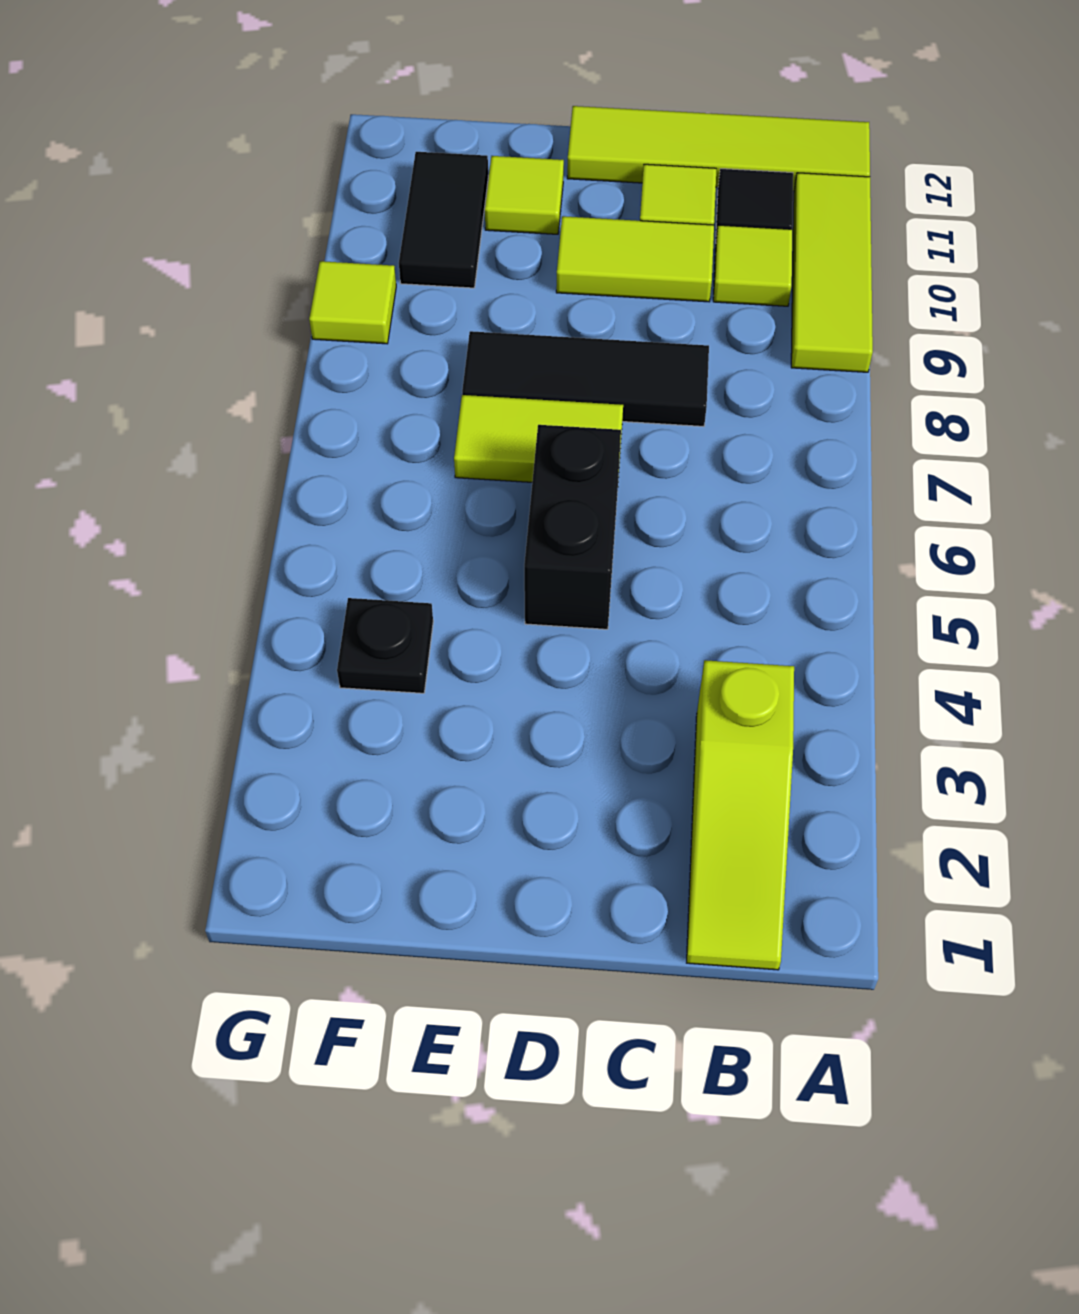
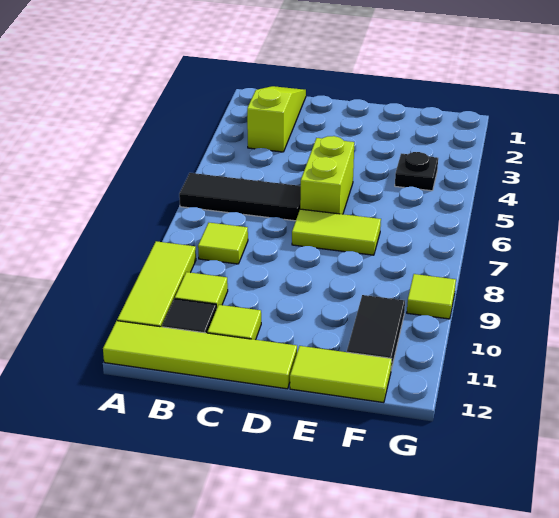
black 1x3 tile [462,331,709,426] -> black 1x3 tile moved to [179,173,301,221]
lime 1x2 tile [556,216,714,302] -> lime 1x2 tile moved to [290,346,392,403]
black 1x2 brick [524,425,621,629] -> lime 1x2 brick [300,136,354,214]
lime 1x1 tile [485,156,564,234] -> lime 1x1 tile moved to [198,223,248,264]

